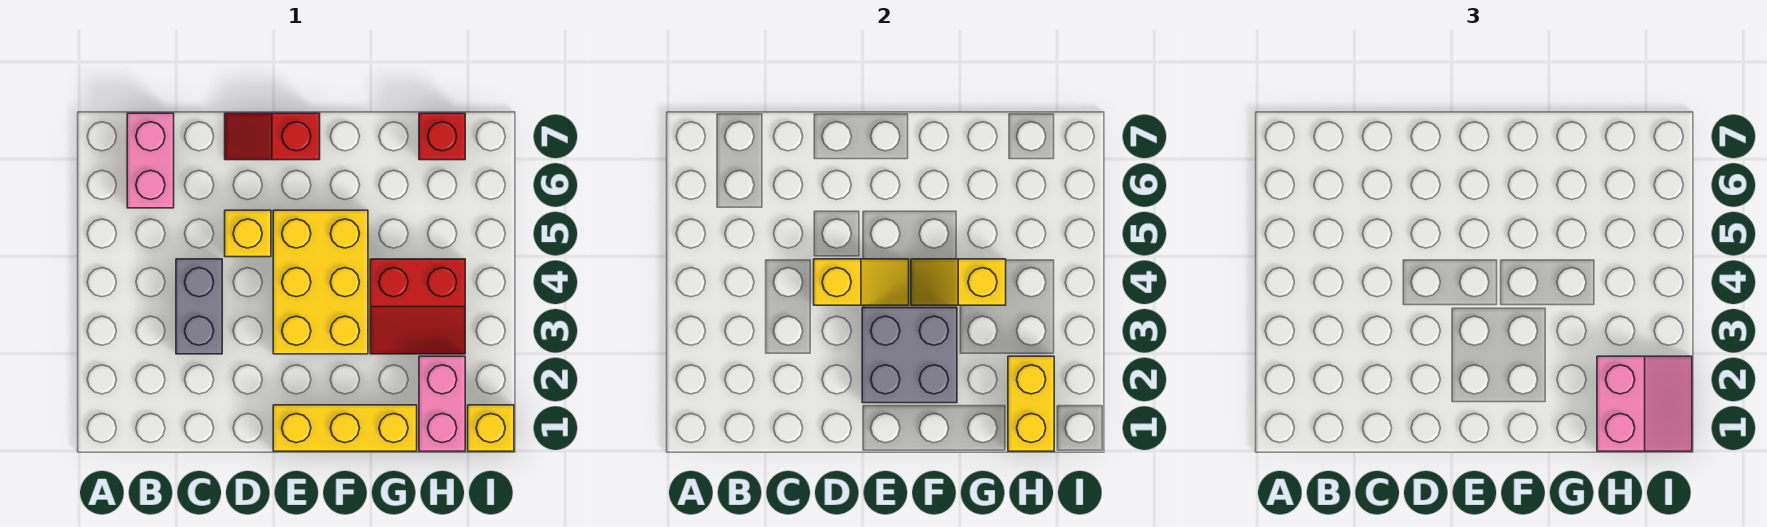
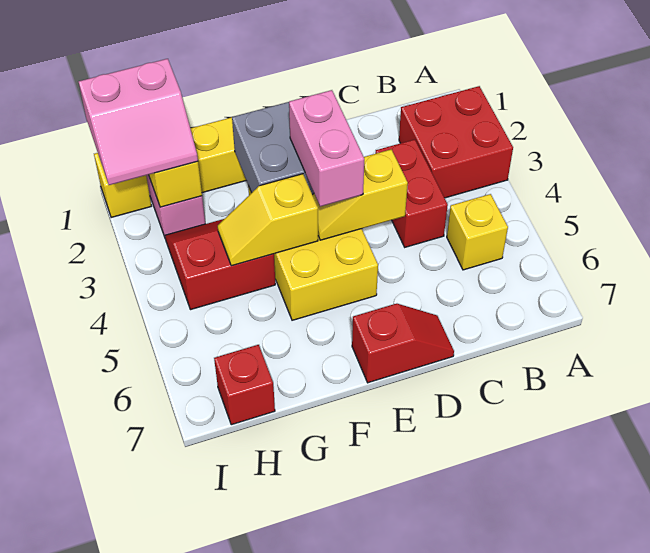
none -> red 2x2 brick [399,86,513,198]
pink 1x2 brick [127,113,174,208] -> pink 1x2 brick moved to [289,90,364,207]
grey 1x2 brick [176,259,222,354] -> red 1x2 brick [375,140,448,247]
yellow 1x1 brick [225,210,271,257] -> yellow 1x1 brick moved to [447,194,508,270]
yellow 1x2 slope [911,259,1006,305] -> yellow 1x2 slope turned to [218,174,318,266]
pink 2x2 slope [1597,356,1692,451] -> pink 2x2 slope turned to [79,59,198,185]

